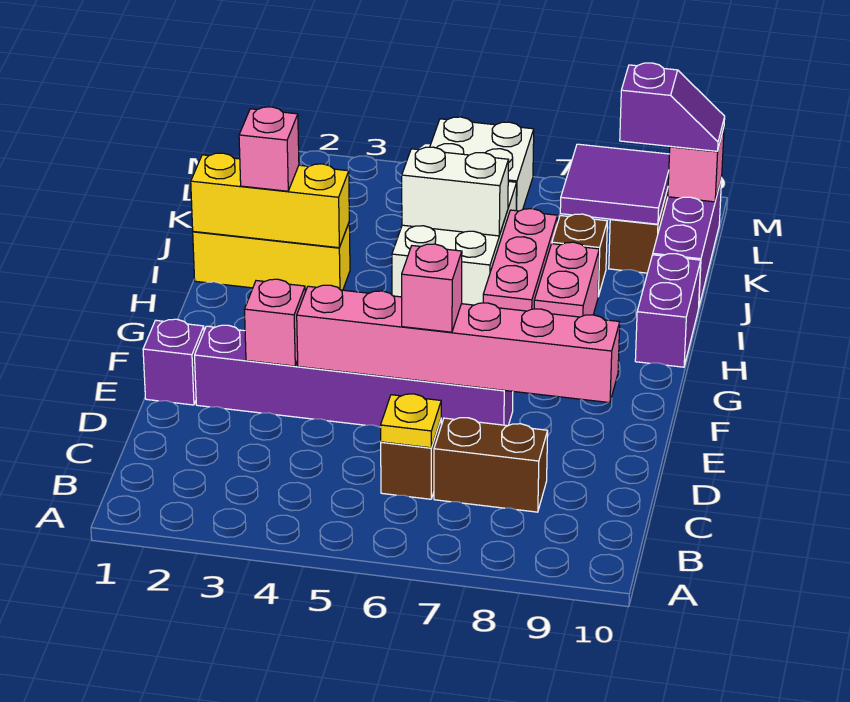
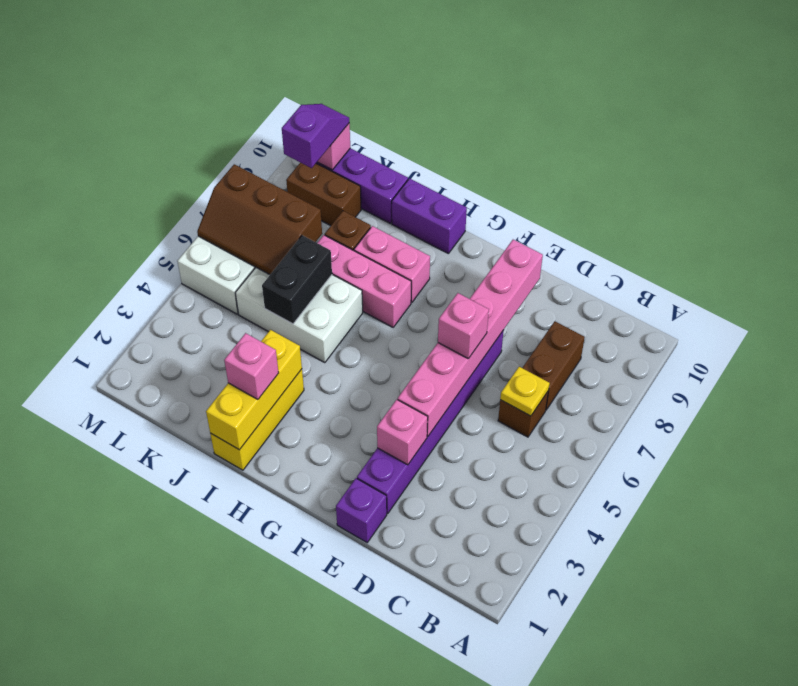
white 1x2 brick [402,147,509,236] -> black 1x2 brick [262,235,332,324]
none -> brown 2x3 slope [197,164,322,275]
purple 2x2 tile [560,144,669,224] -> none

